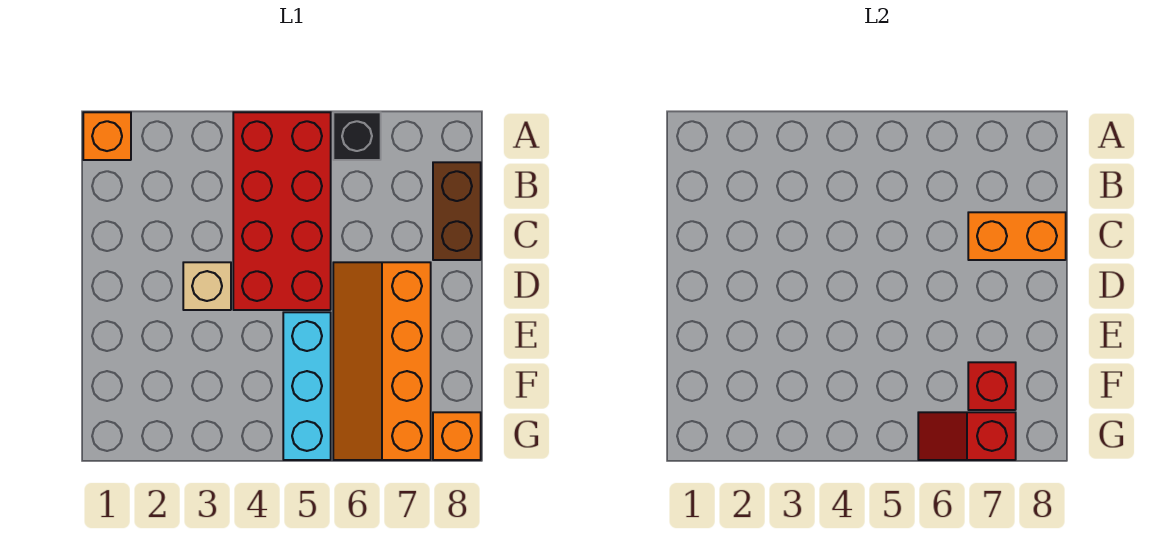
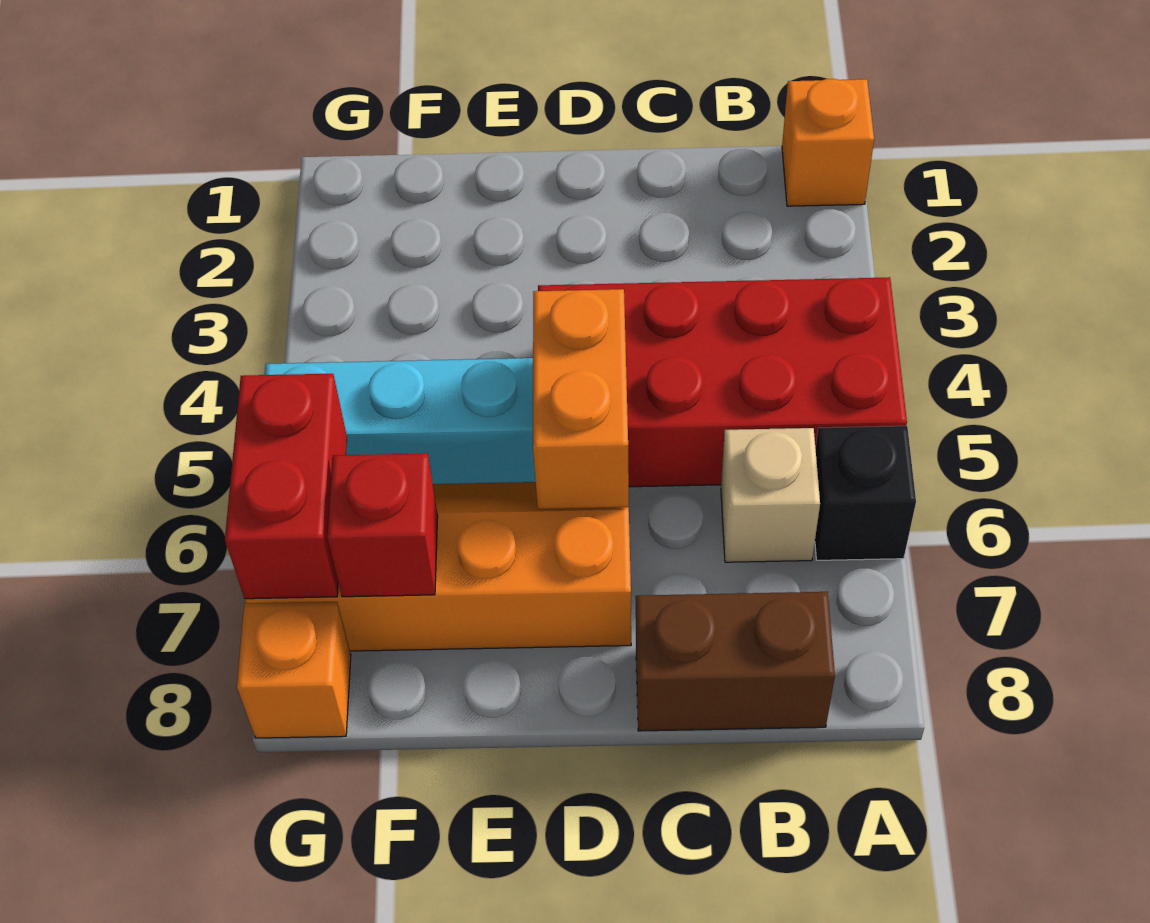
orange 1x2 brick [968,212,1066,260] -> orange 1x2 brick moved to [533,289,629,509]
tan 1x1 brick [183,262,231,310] -> tan 1x1 brick moved to [721,428,820,562]
red 1x2 slope [918,412,1016,460] -> red 1x2 brick [225,374,347,599]

